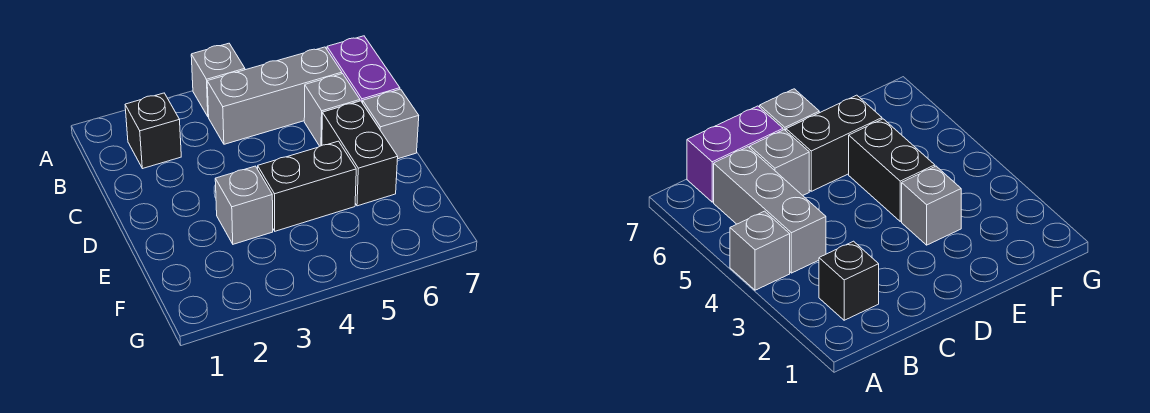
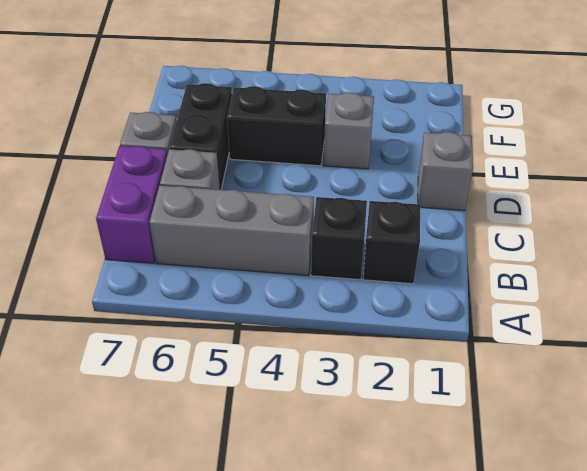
grey 1x1 brick [191,43,245,117] -> grey 1x1 brick moved to [418,132,473,211]
none -> black 1x1 brick [311,197,367,280]

